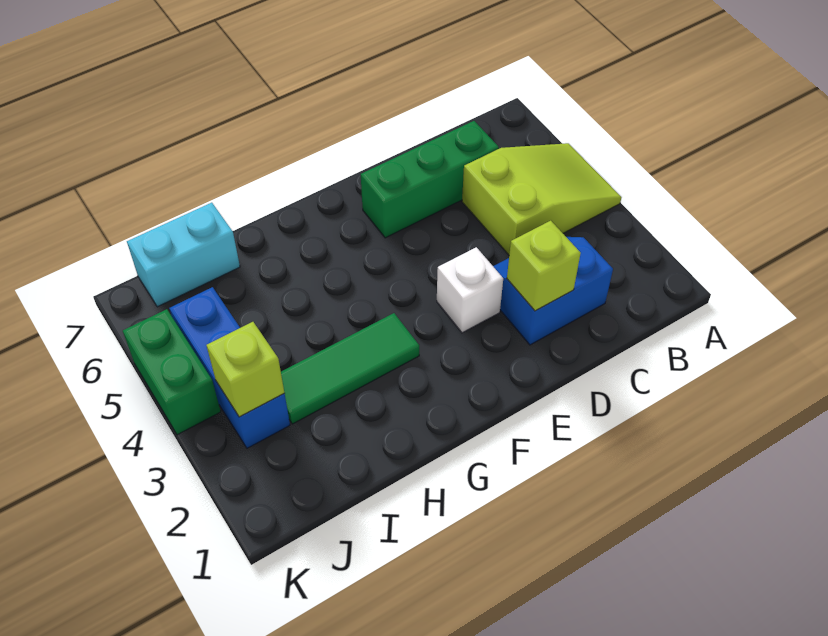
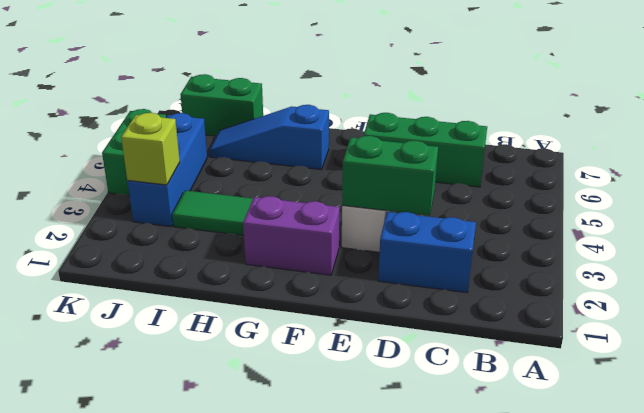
lime 2x3 slope [462,143,622,255] -> none
lime 1x1 brick [507,221,581,311] -> none
none -> green 1x2 brick [342,136,438,216]
none -> purple 1x2 brick [243,196,340,275]
none -> blue 1x3 slope [209,105,329,170]
cyan 1x2 brick [127,203,240,307] -> green 1x2 brick [180,74,263,136]

